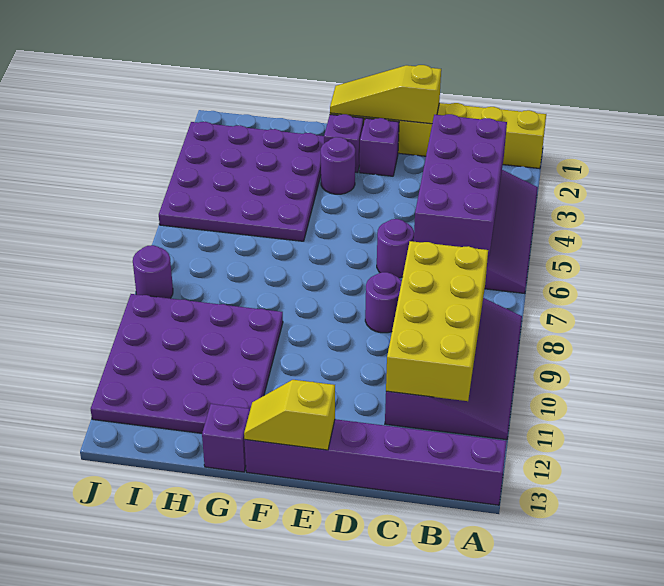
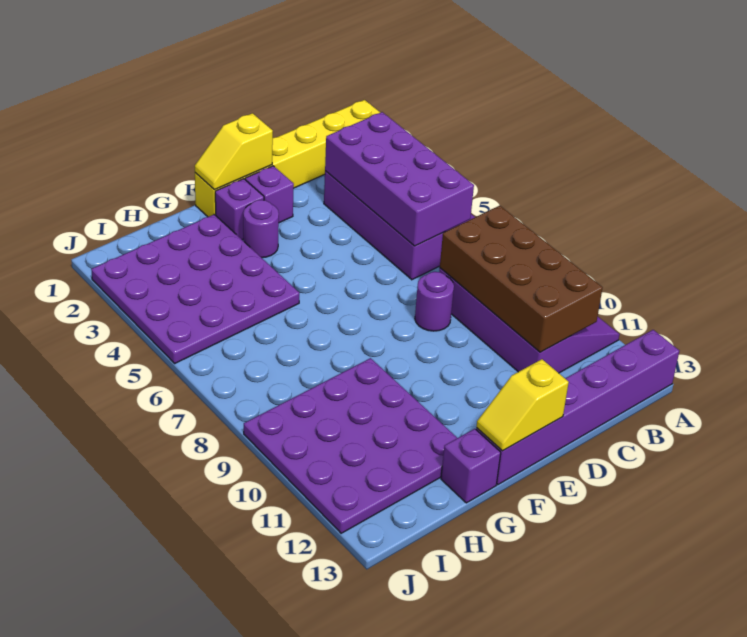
yellow 2x4 brick [386,241,488,401] -> brown 2x4 brick [440,206,603,352]
yellow 1x3 slope [330,65,441,124] -> yellow 1x2 slope [195,113,273,190]
purple 1x1 round brick [377,219,414,278] -> none
purple 1x1 round brick [133,245,173,298] -> none

